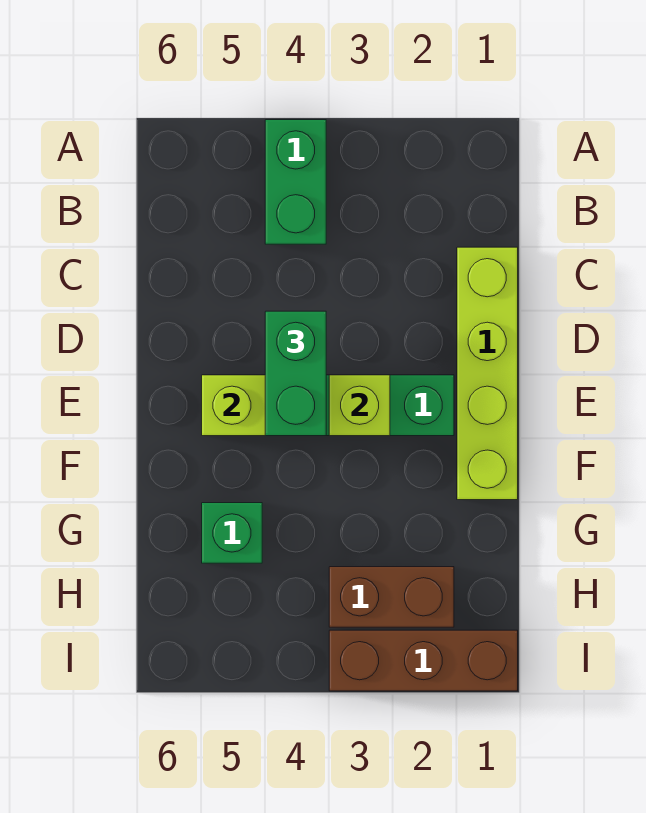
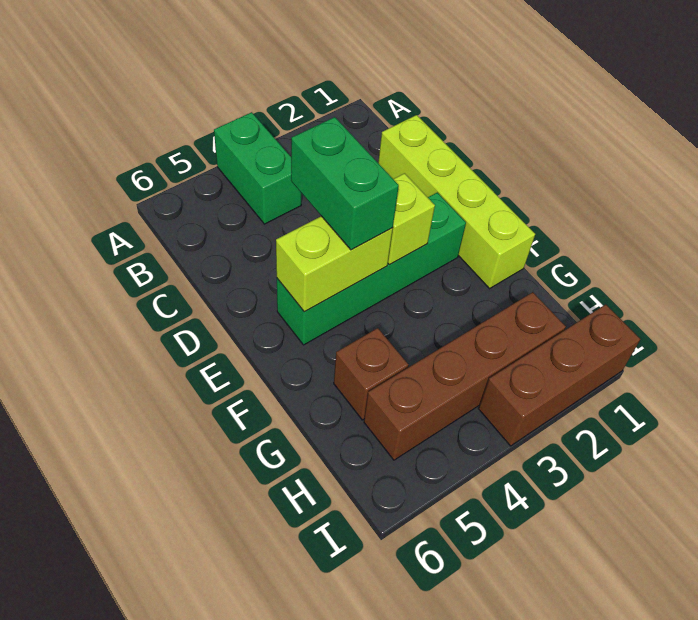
green 1x1 brick [202,503,262,563] -> brown 1x1 brick [334,328,408,420]
brown 1x2 brick [329,567,454,627] -> brown 1x4 brick [364,292,566,460]

